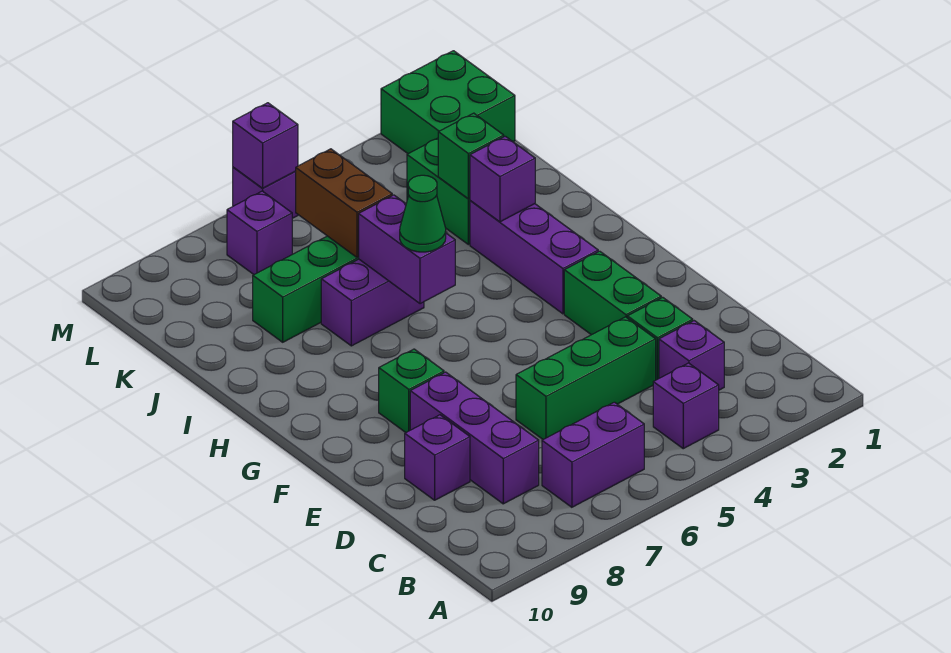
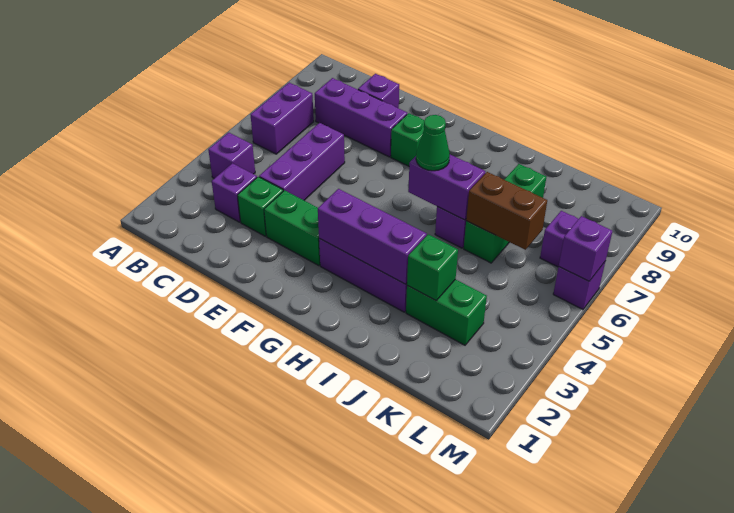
green 1x3 brick [516,317,656,439] -> purple 1x3 brick [259,123,345,200]
purple 1x1 brick [470,136,535,222] -> purple 1x3 brick [318,189,427,284]
green 2x2 brick [381,51,515,154] -> none

